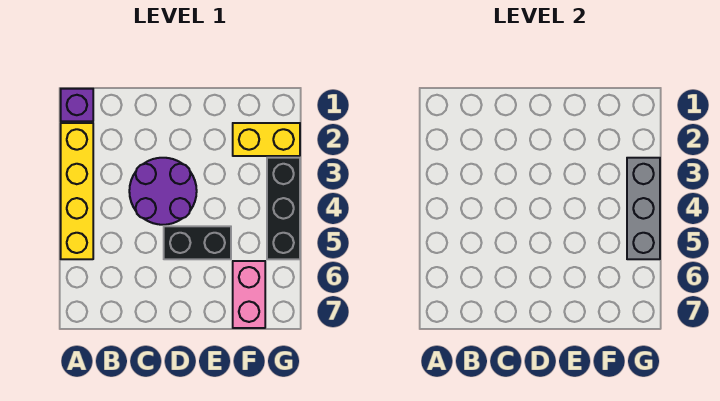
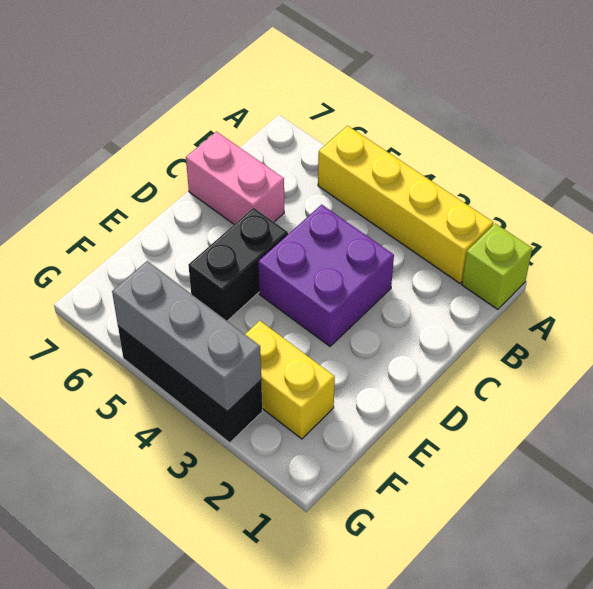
purple 1x1 brick [61,89,93,121] -> lime 1x1 brick [462,224,532,310]
purple 2x2 round brick [129,158,197,225] -> purple 2x2 brick [258,205,394,346]
yellow 1x2 brick [233,123,300,156] -> yellow 1x2 brick turned to [245,321,335,439]
pink 1x2 brick [233,261,265,328] -> pink 1x2 brick moved to [186,132,284,224]

